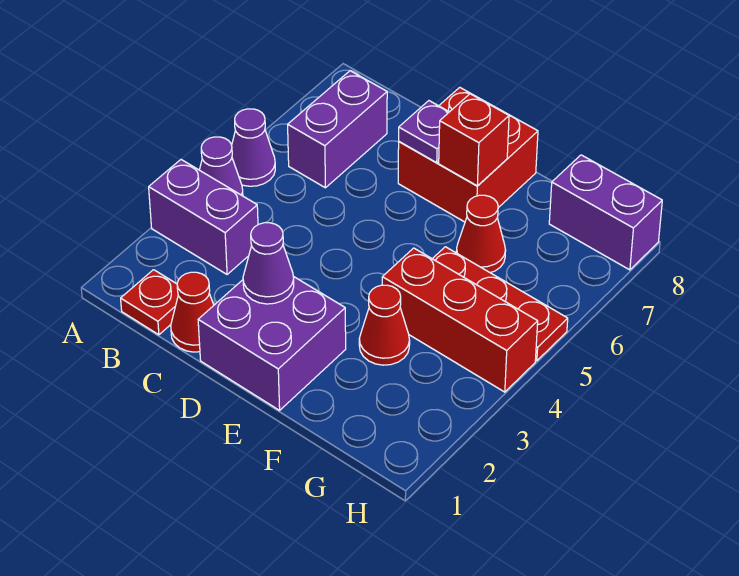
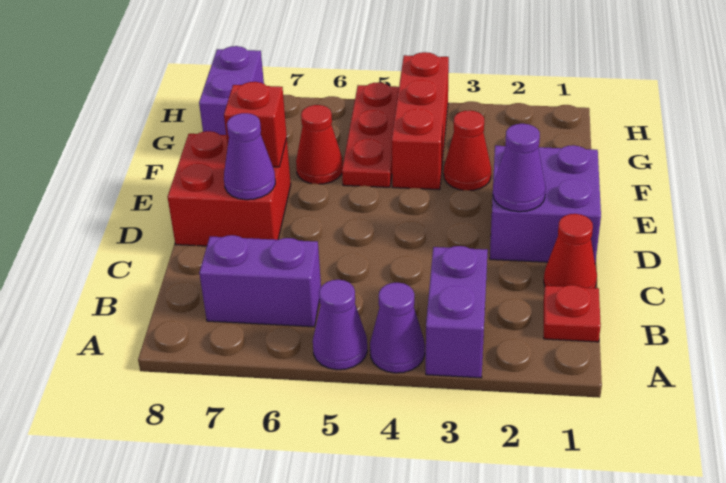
purple 1x1 plate [399,101,449,163] -> purple 1x1 cone [224,113,275,200]

